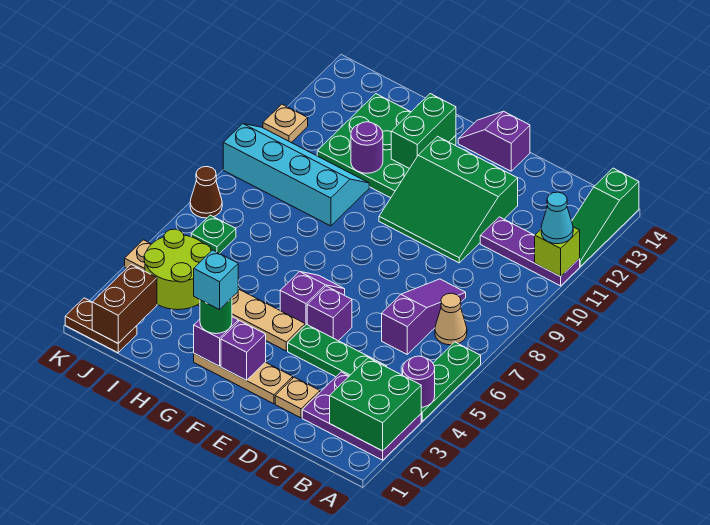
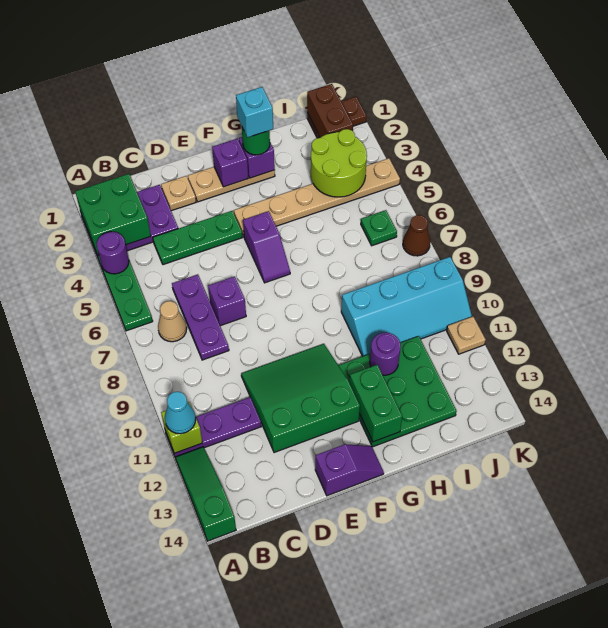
purple 1x3 slope [382,279,466,354] -> purple 1x3 plate [172,275,229,360]
purple 1x1 brick [307,286,352,341] -> purple 1x1 brick moved to [208,276,246,326]

